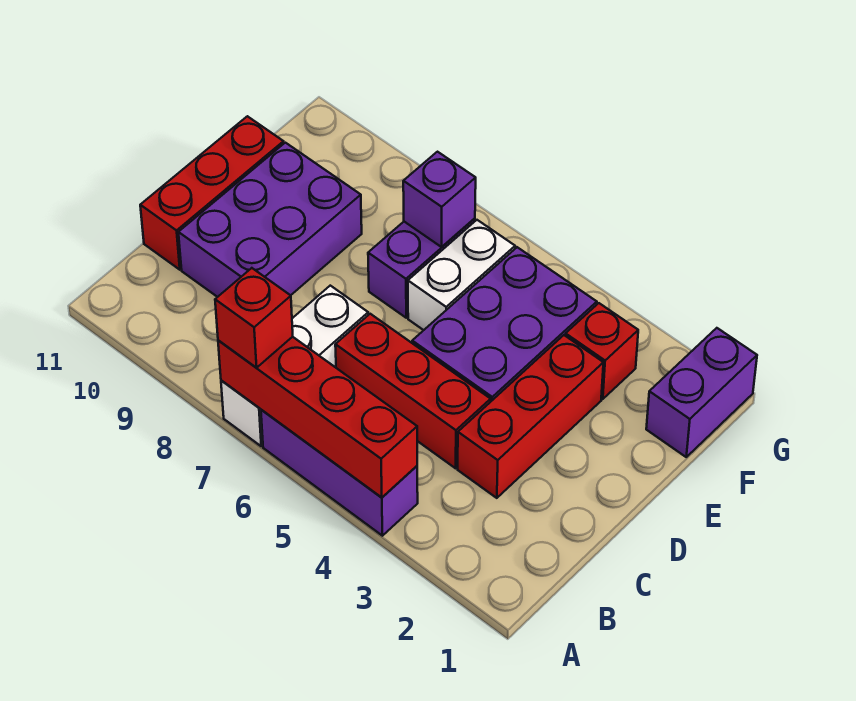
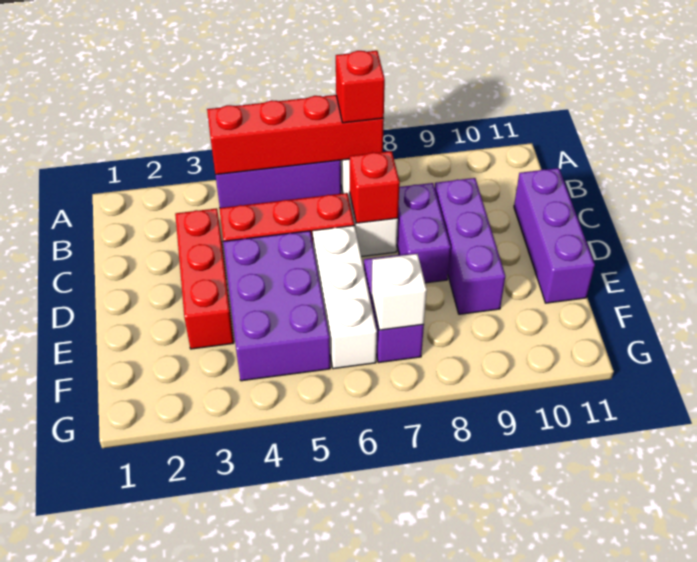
purple 2x3 brick [178,143,362,297] -> purple 1x3 brick [435,178,505,314]
red 1x3 brick [140,116,284,270] -> purple 1x3 brick [514,168,595,303]
white 1x2 brick [408,220,515,330] -> white 1x3 brick [313,226,377,369]
purple 1x2 brick [646,328,757,457] -> purple 1x2 brick moved to [397,183,451,283]
red 1x1 brick [565,303,638,399] -> red 1x1 brick moved to [350,151,400,223]
purple 1x1 brick [403,152,476,247] -> white 1x1 brick [372,254,427,330]

